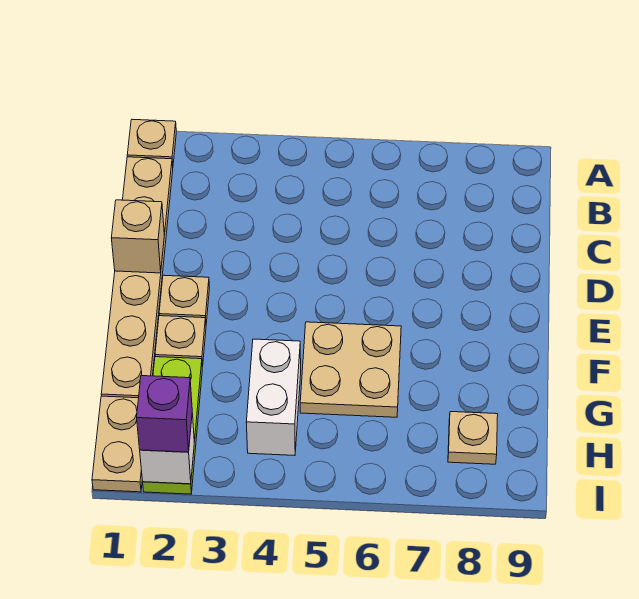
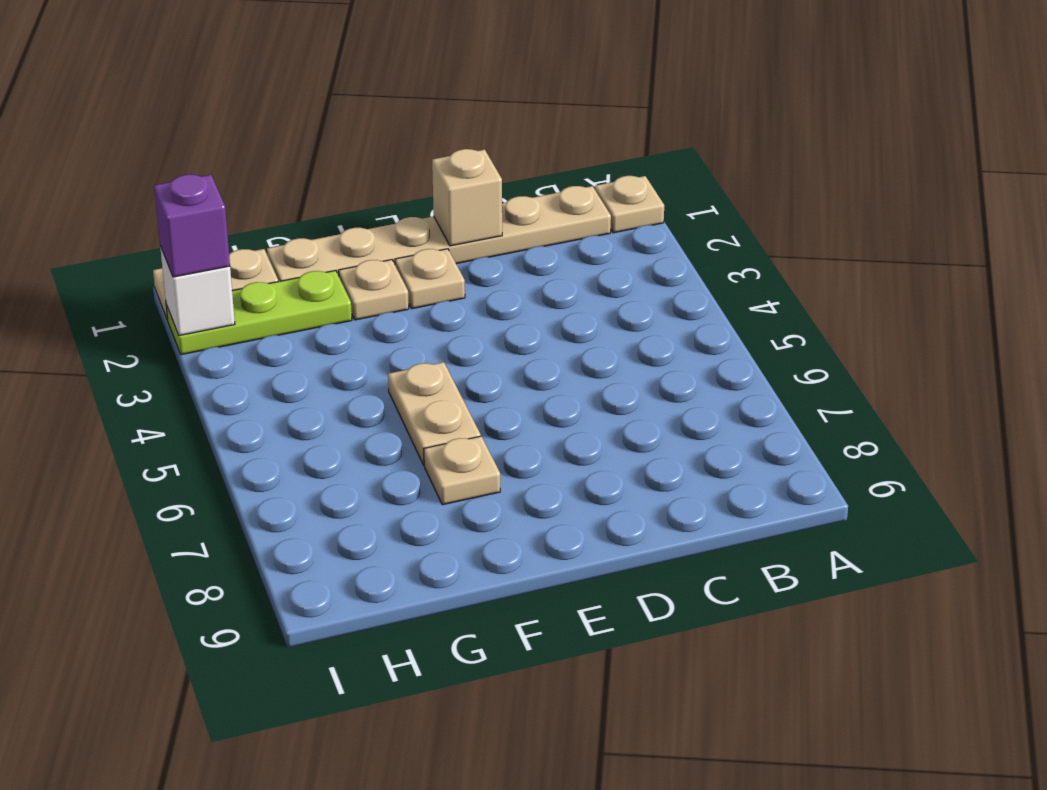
tan 2x2 plate [300,322,401,417] -> tan 1x2 plate [388,362,481,465]
white 1x2 brick [246,339,301,455] -> none
tan 1x1 plate [448,412,498,464] -> tan 1x1 plate moved to [424,436,500,505]

